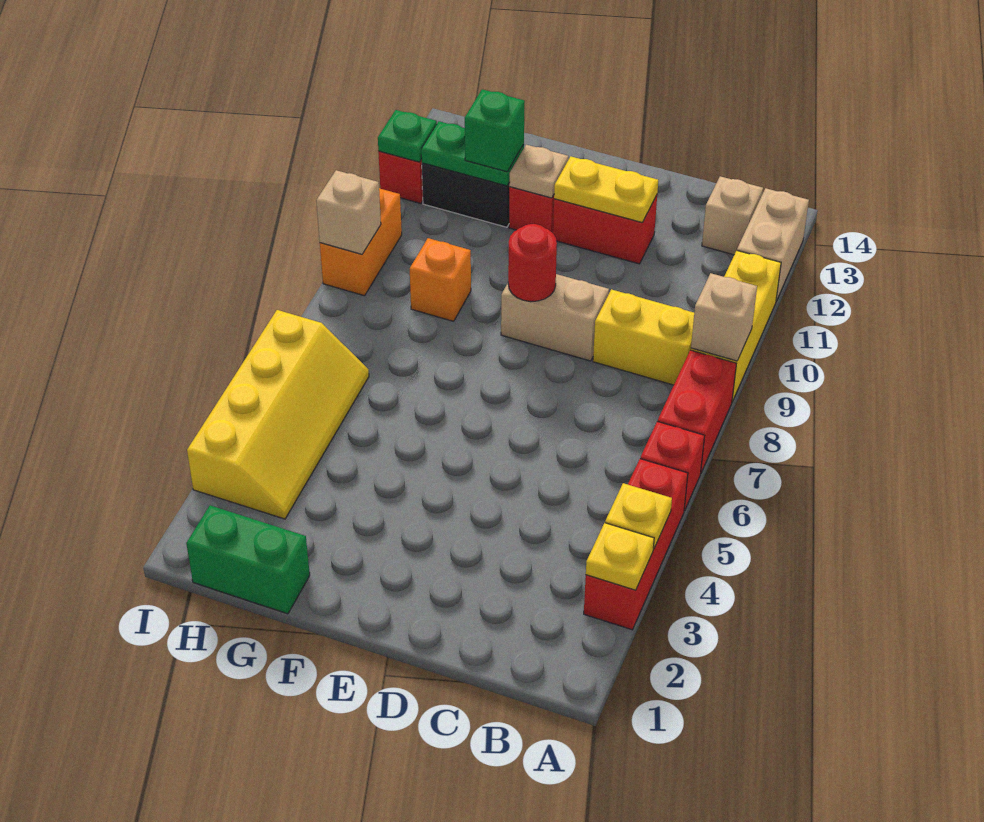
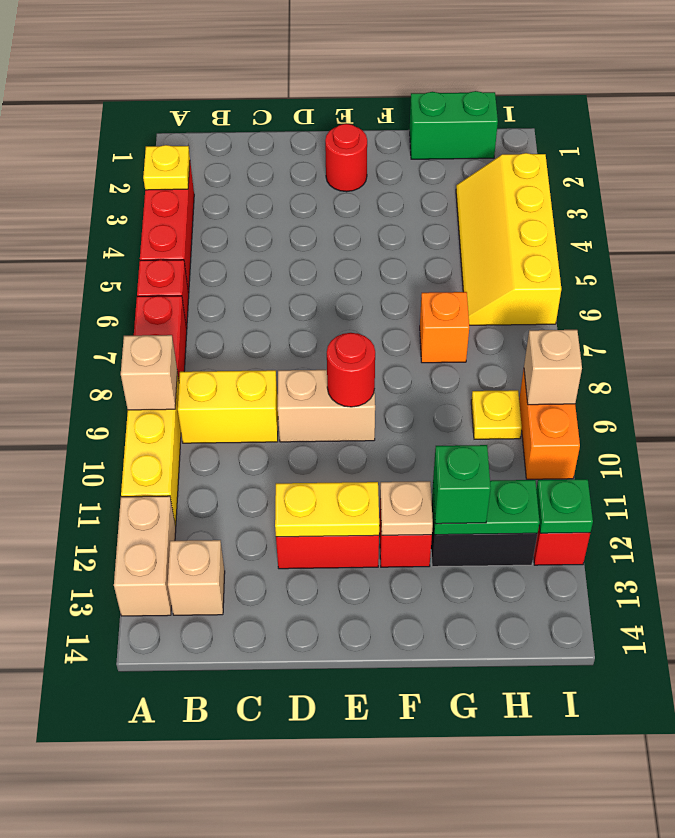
yellow 1x1 plate [605,483,672,549] -> yellow 1x1 plate moved to [471,390,522,439]
none -> red 1x1 round brick [325,124,367,192]
orange 1x1 brick [410,238,471,321] -> orange 1x1 brick moved to [420,292,469,363]

